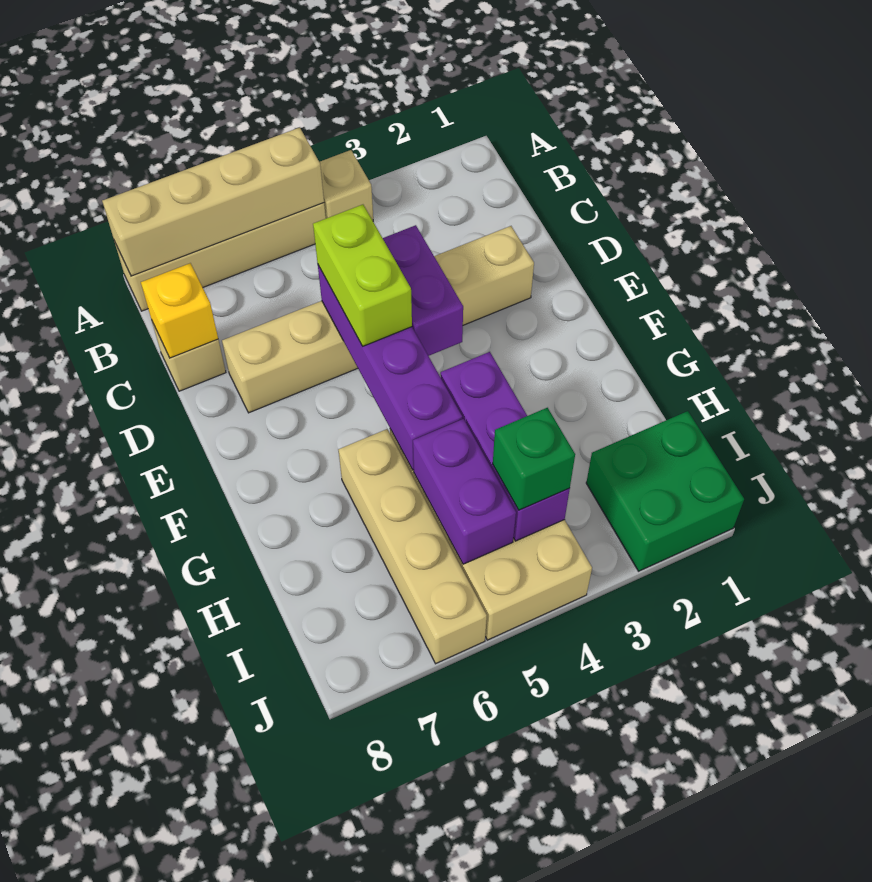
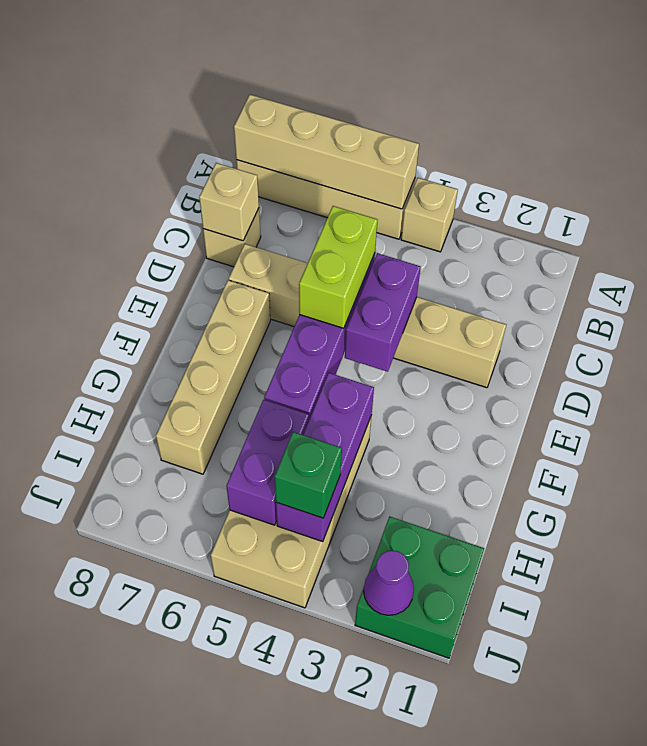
yellow 1x1 brick [141,263,218,358] -> tan 1x1 brick [199,163,259,241]
tan 1x4 brick [339,429,487,664] -> tan 1x4 brick moved to [156,280,270,474]
none -> purple 1x1 cone [364,551,414,615]

